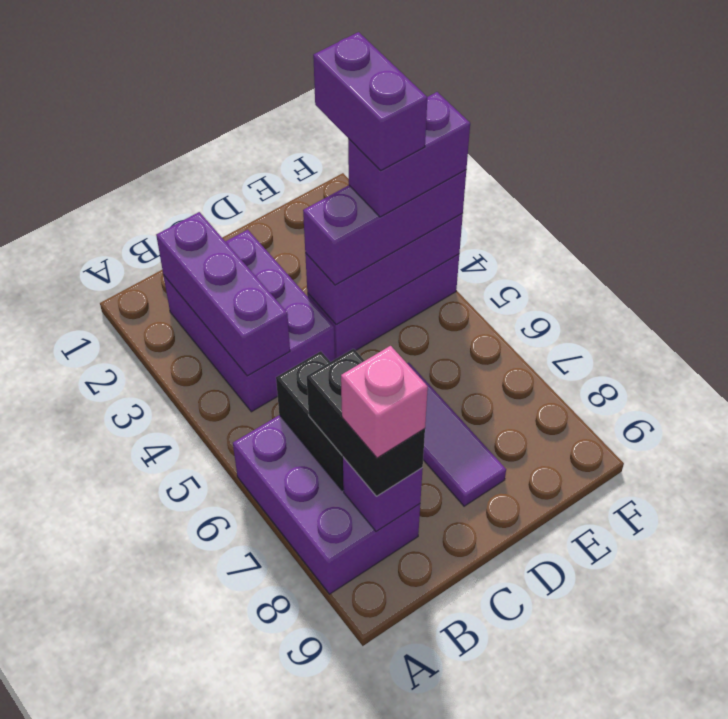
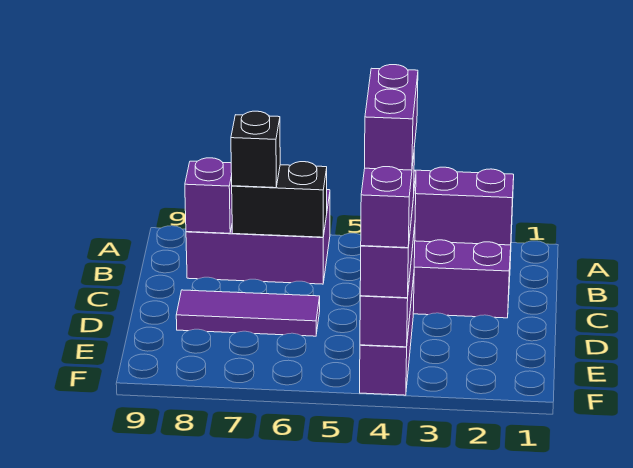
black 1x2 brick [307,349,425,496] -> black 1x1 brick [231,111,280,188]
pink 1x1 brick [341,346,428,458] -> none
purple 1x2 brick [313,32,427,170] -> purple 1x2 brick turned to [365,65,418,170]

